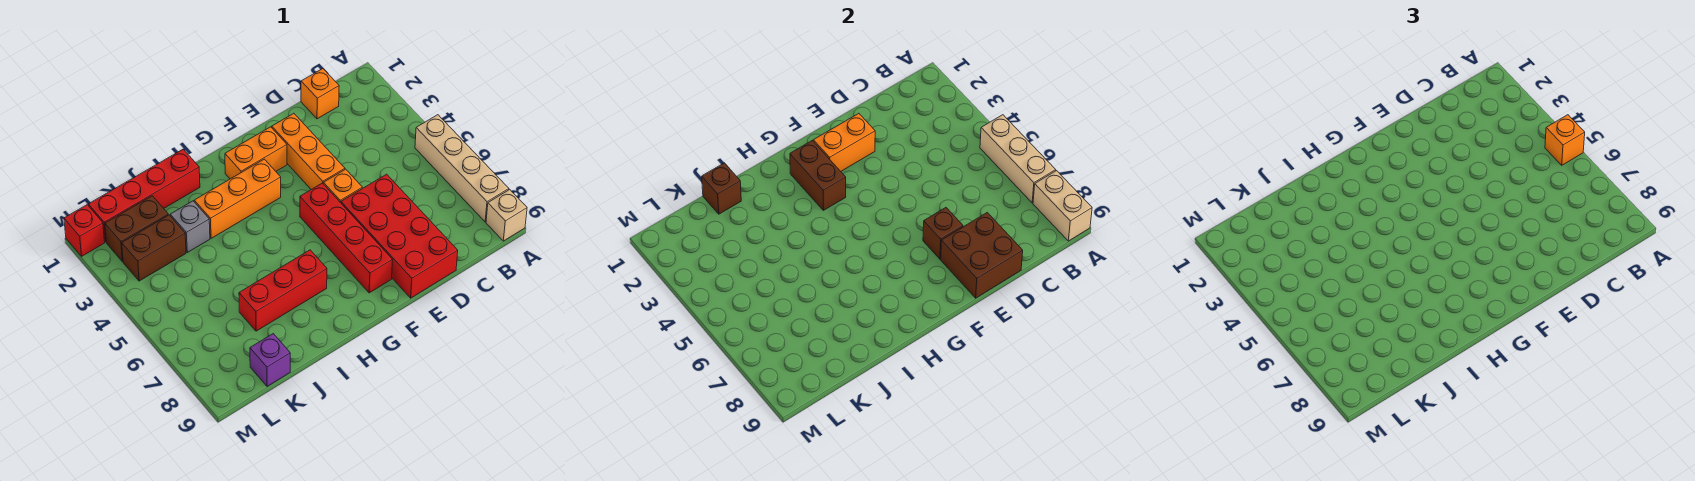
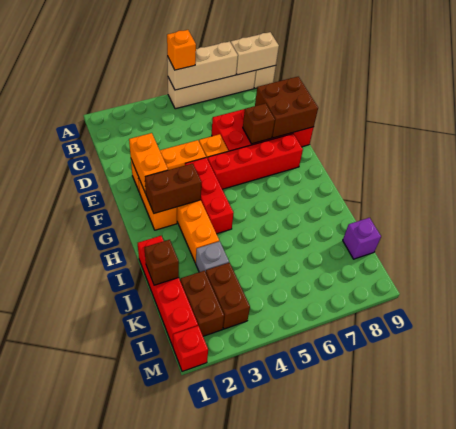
orange 1x1 brick [301,69,339,119] -> none
red 1x3 brick [239,250,327,331] -> red 1x3 brick moved to [185,158,233,234]

